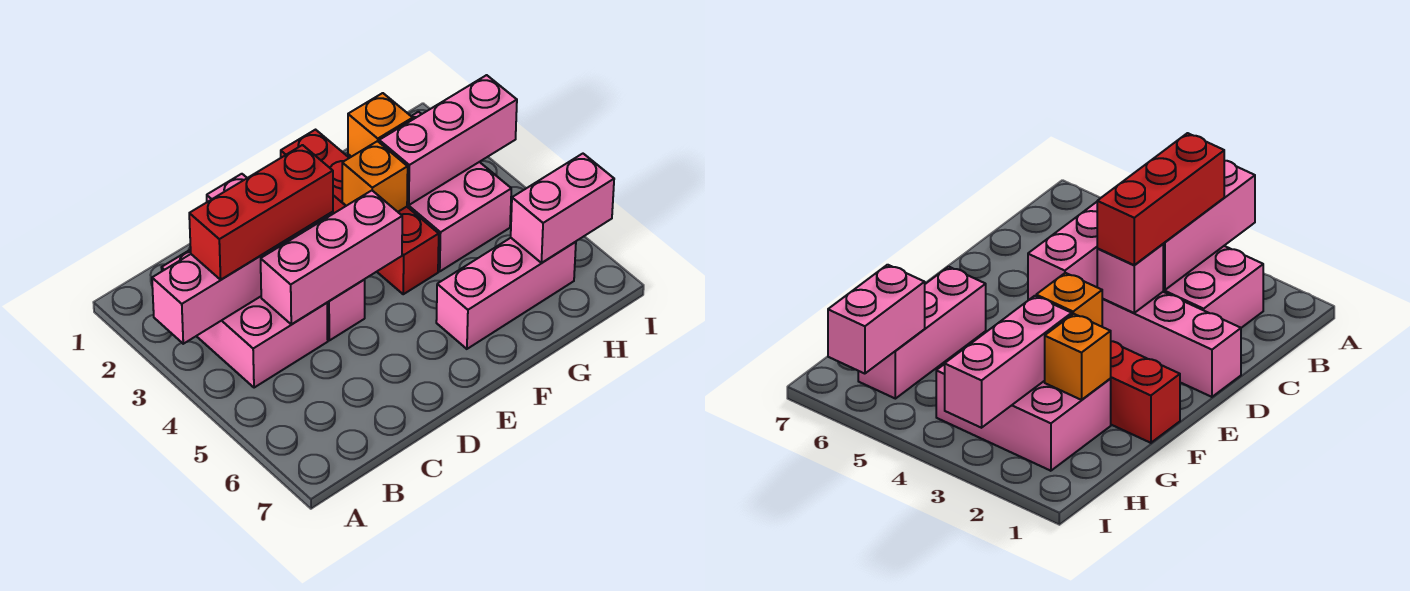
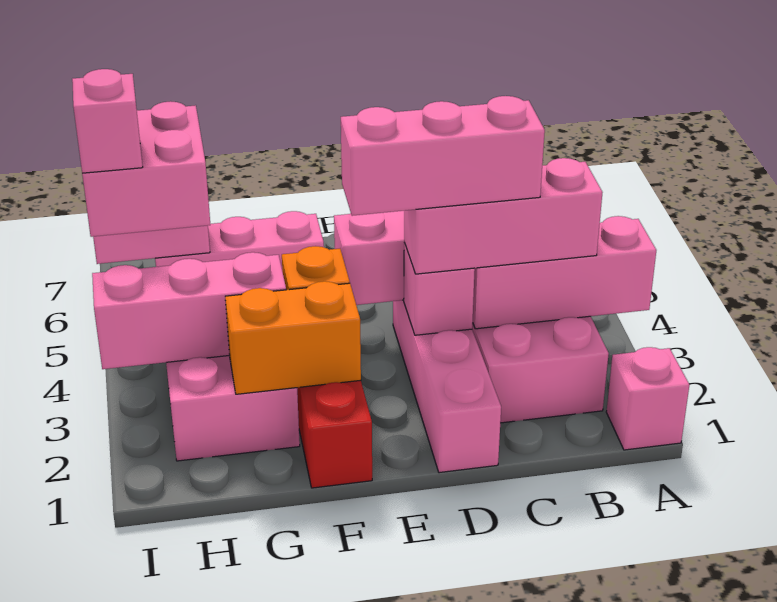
none -> pink 1x1 brick [606,347,689,450]
red 1x3 brick [189,145,333,280] -> pink 1x3 brick [404,158,603,274]
none -> pink 1x3 brick [341,96,545,216]
orange 1x1 brick [348,93,413,157] -> orange 1x2 brick [225,281,361,394]
none -> pink 2x2 brick [82,101,210,237]
none -> pink 1x1 brick [72,69,143,173]

